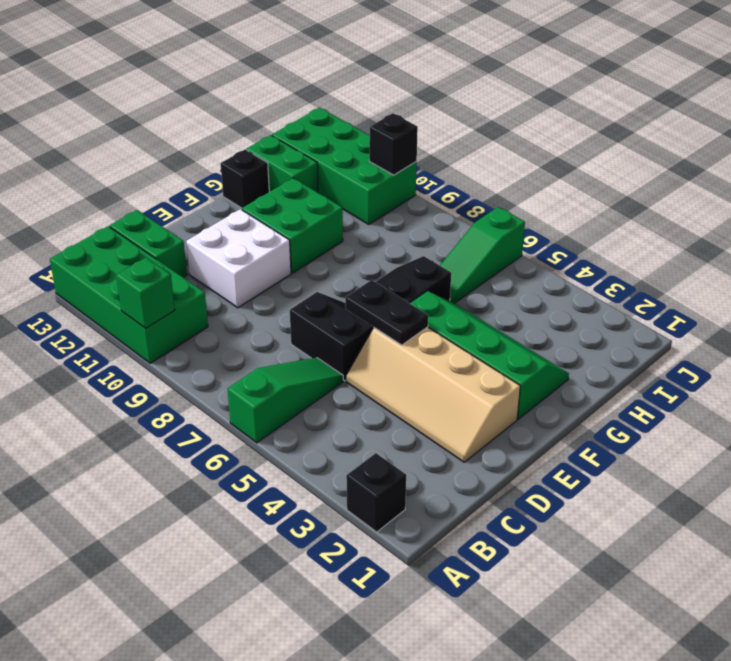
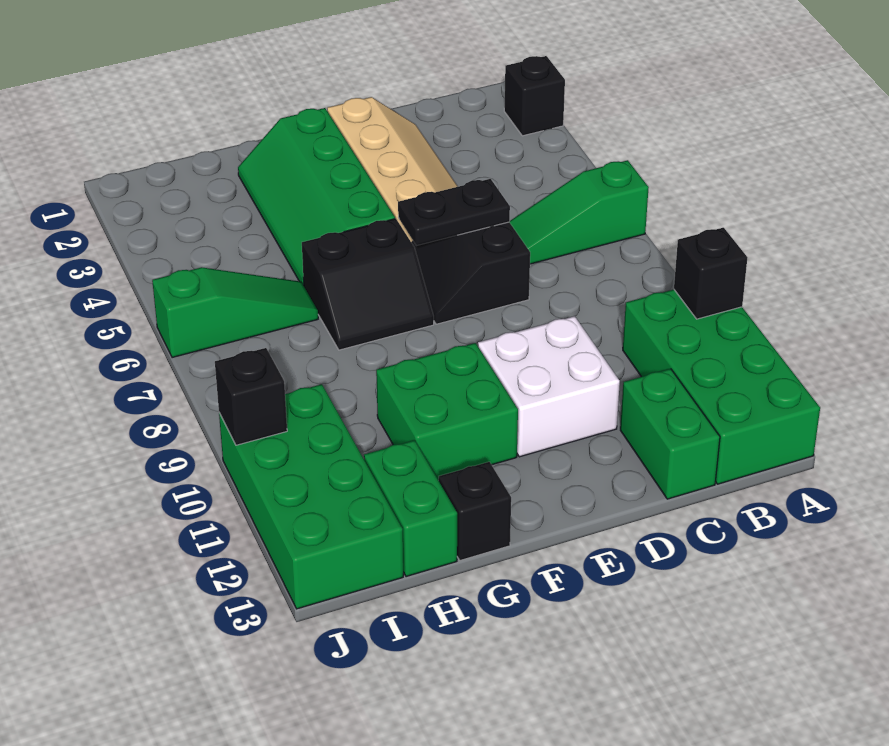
green 1x1 brick [116,258,175,328] -> black 1x1 brick [674,228,747,319]
black 1x2 plate [345,280,428,345] -> black 1x2 plate turned to [398,179,510,246]

